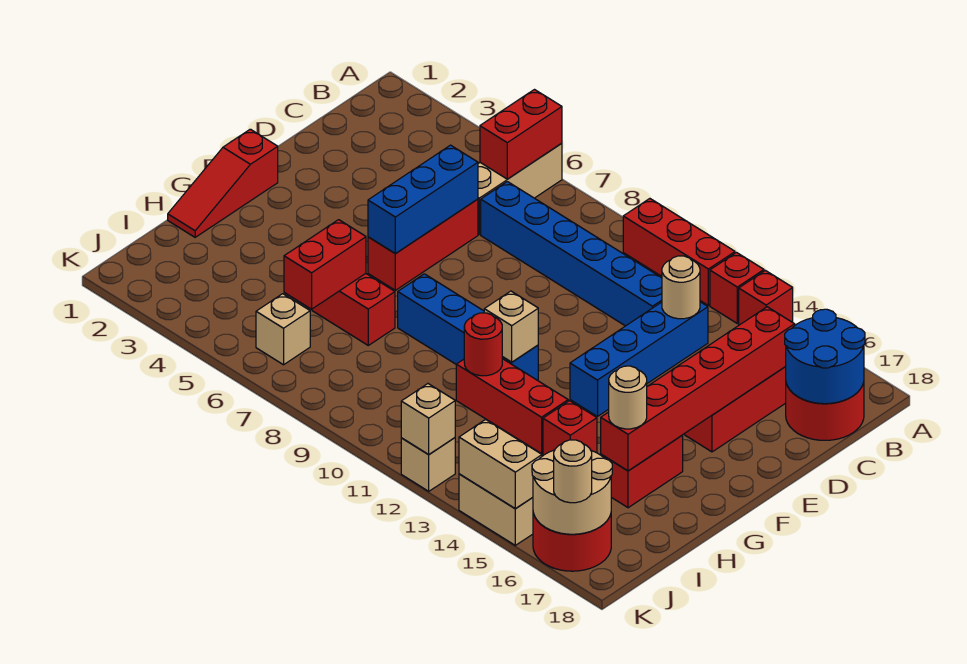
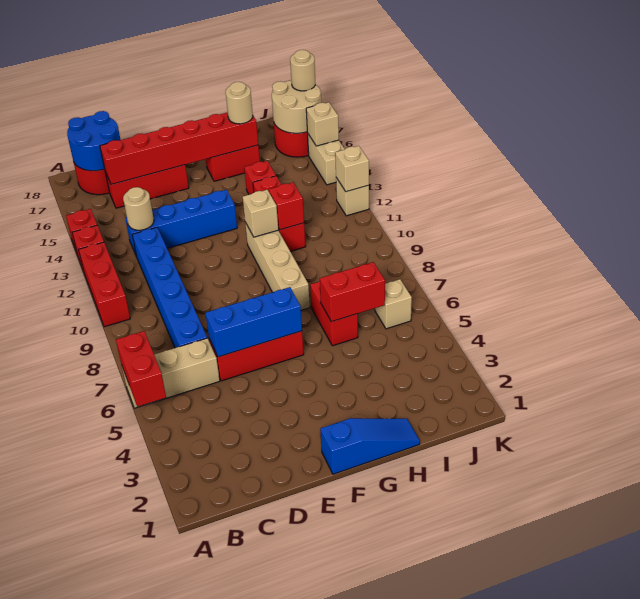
red 1x2 brick [480,90,562,179] -> red 1x2 brick turned to [116,331,166,407]
red 1x3 slope [168,129,278,237] -> blue 1x3 slope [320,418,420,474]
blue 1x4 brick [398,274,538,380] -> tan 1x4 brick [245,222,310,310]
red 1x1 round brick [464,313,502,376] -> red 1x1 brick [269,183,304,230]
tan 1x2 brick [459,420,542,508] -> tan 1x1 brick [306,102,339,146]

